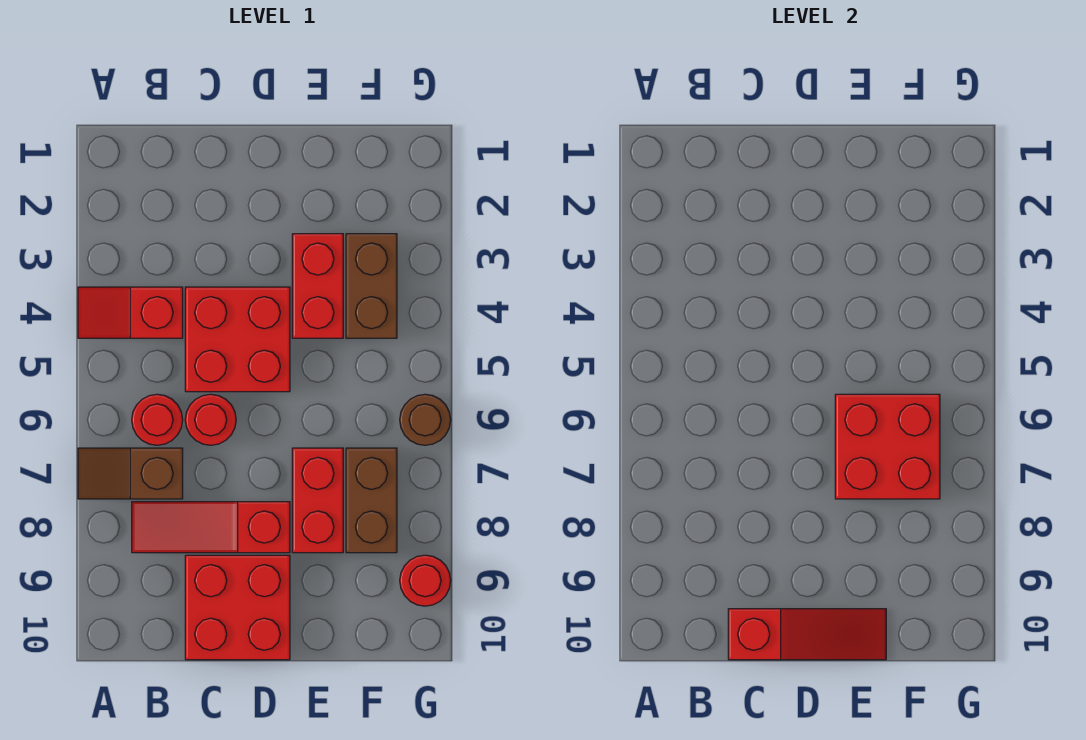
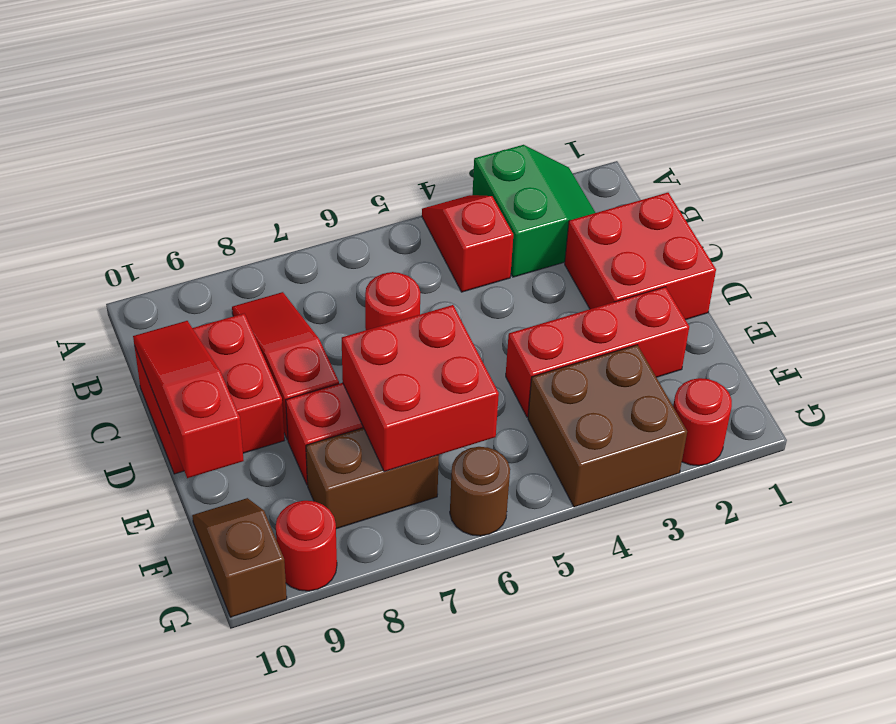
none -> green 2x2 slope [472,145,595,277]
brown 1x2 slope [78,448,183,499] -> brown 1x2 slope moved to [192,498,287,617]
red 1x1 round brick [132,394,183,445] -> red 1x1 round brick moved to [673,378,732,466]
red 2x2 brick [185,287,290,392] -> red 2x2 brick moved to [565,193,716,320]
red 1x3 slope [728,609,886,660] -> red 1x3 slope turned to [133,321,244,478]
red 1x2 brick [292,234,343,338] -> red 1x3 brick [506,287,689,417]
brown 1x2 brick [346,234,397,338] -> brown 2x2 brick [528,345,687,507]

